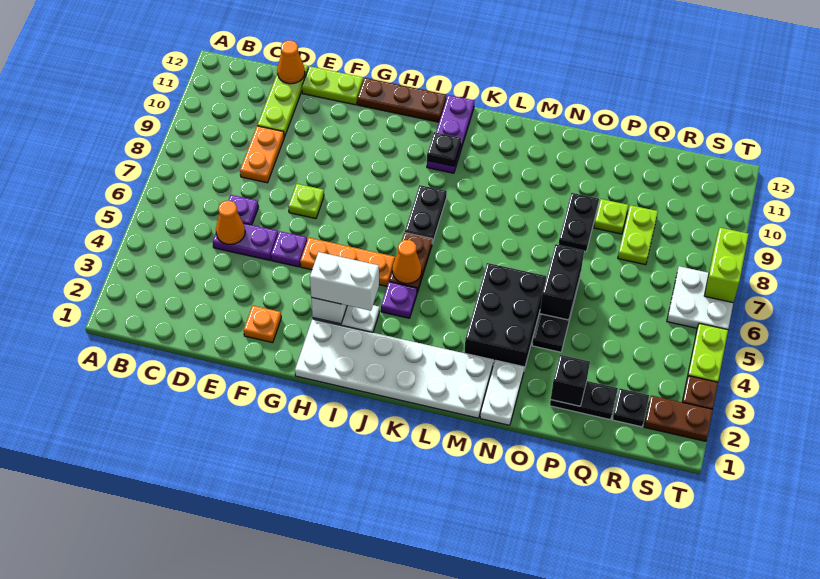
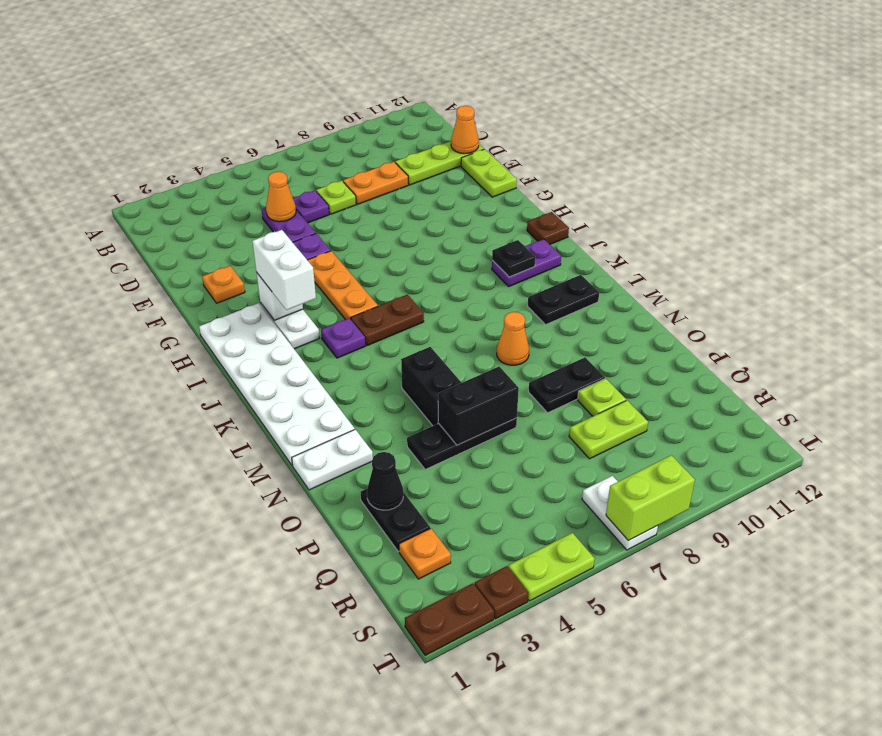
lime 1x1 plate [288,184,324,219] -> lime 1x1 plate moved to [316,181,356,214]
brown 1x3 plate [357,78,446,122] -> brown 1x1 plate [527,212,569,244]
orange 1x1 cone [392,240,422,284] -> orange 1x1 cone moved to [497,312,529,365]
black 1x2 plate [405,185,447,243] -> black 1x2 plate moved to [528,275,599,325]
purple 1x3 plate [427,95,474,173] -> purple 1x2 plate [492,239,561,286]
black 2x3 brick [464,263,546,369] -> black 1x2 brick [401,347,462,426]
black 1x1 brick [551,355,590,406] -> black 1x1 cone [367,452,403,510]
black 1x1 plate [613,389,649,427] -> orange 1x1 plate [399,528,451,579]
brown 1x2 plate [644,396,713,441] -> brown 1x2 plate turned to [405,583,494,655]
white 2x2 plate [667,266,733,330] -> white 1x2 plate [582,476,658,550]

